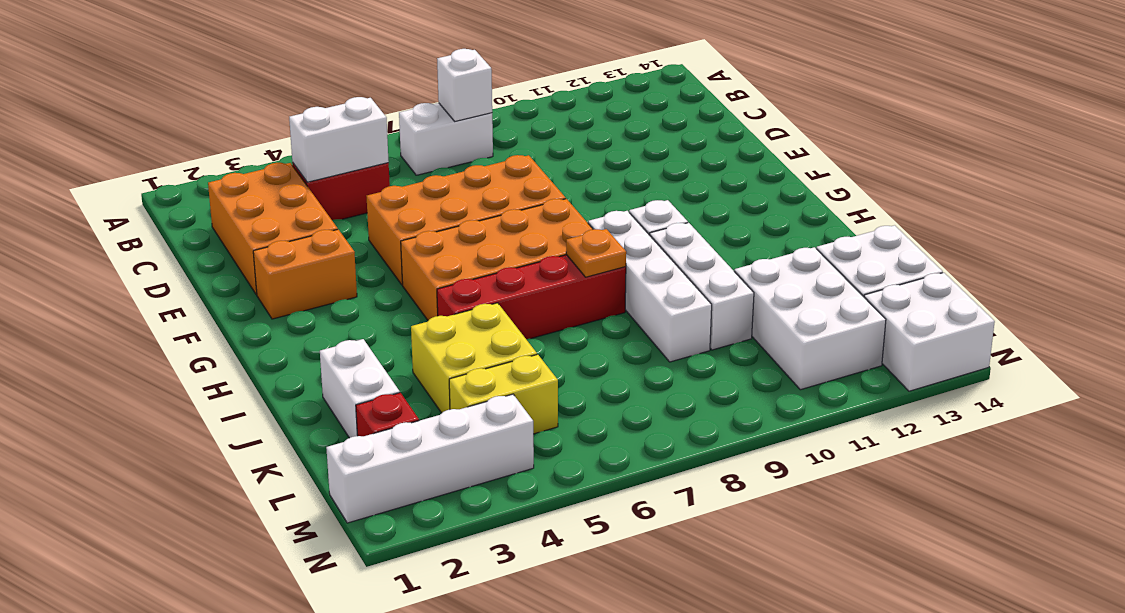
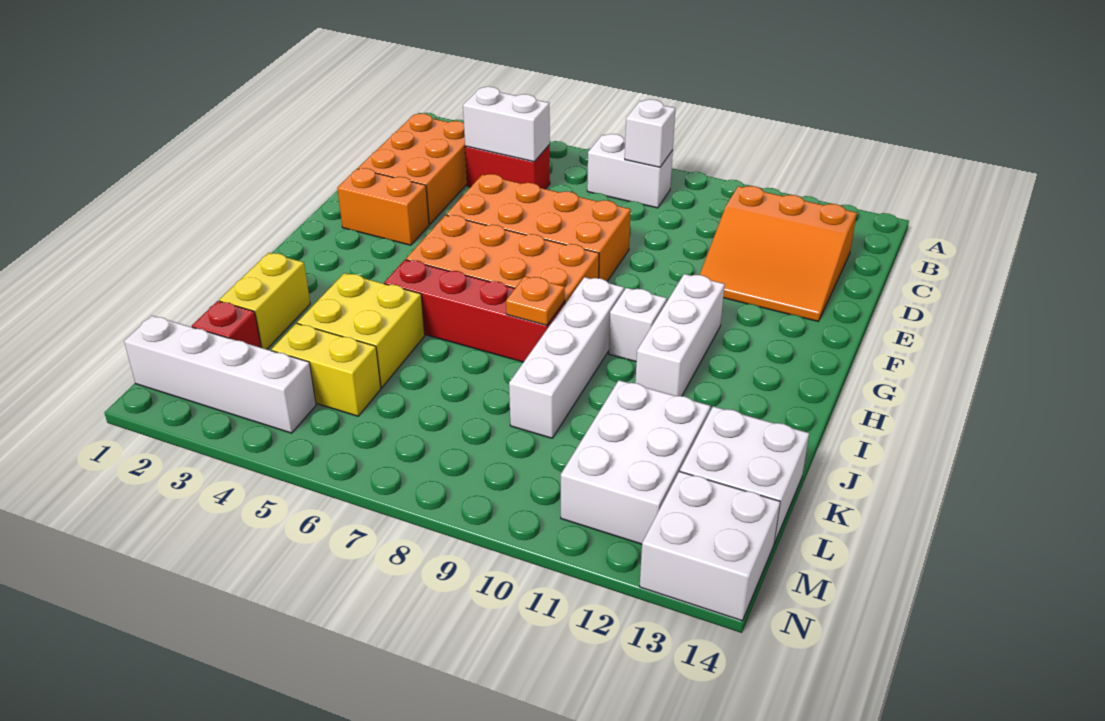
none -> orange 3x3 slope [700,186,857,321]
white 1x3 brick [650,223,754,350] -> white 1x3 brick moved to [635,274,725,396]
white 1x2 brick [320,339,400,438] -> yellow 1x2 brick [219,253,310,349]

